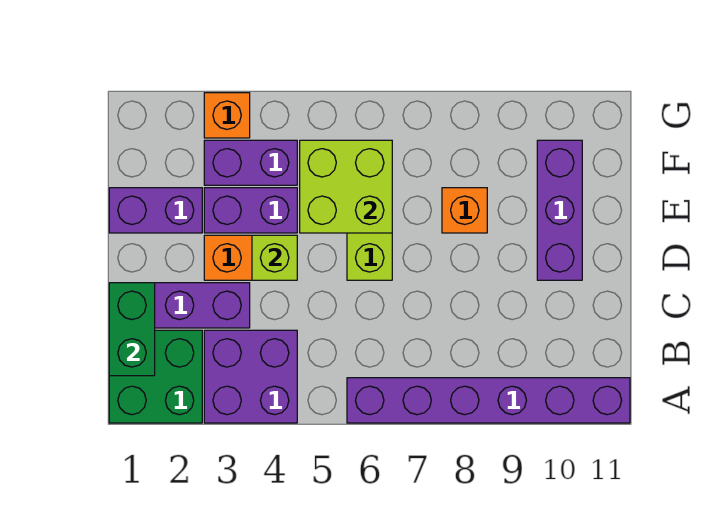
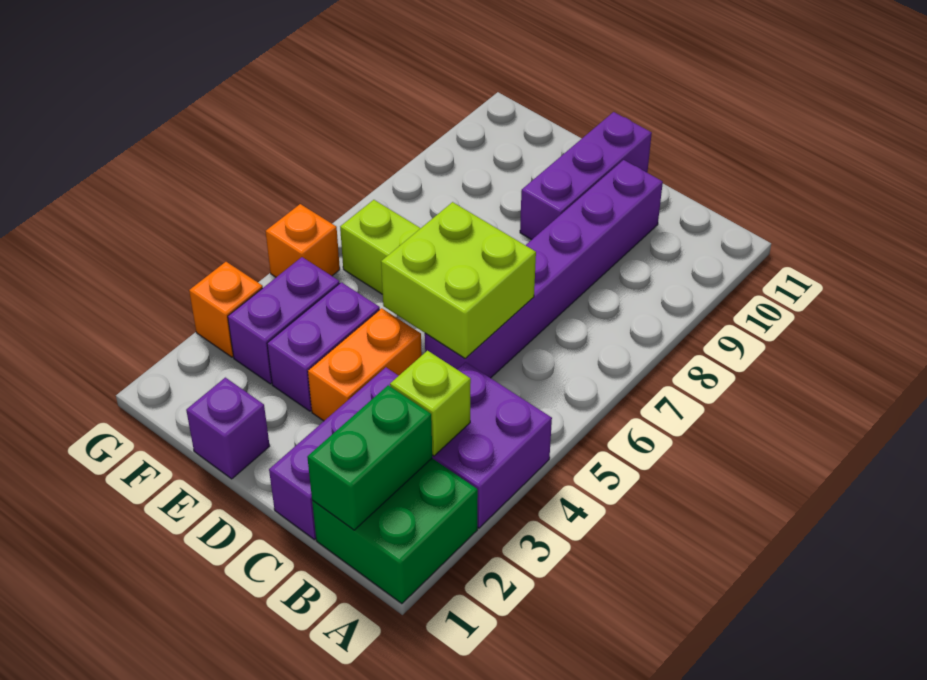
purple 1x6 brick [347,378,630,423] -> purple 1x6 brick moved to [425,160,663,378]
green 1x2 brick [109,283,155,376] -> green 1x2 brick turned to [307,385,432,530]
lime 1x1 brick [252,235,297,280] -> lime 1x1 brick moved to [390,351,471,456]
purple 1x3 brick [537,140,582,280] -> purple 1x3 brick turned to [520,112,652,240]
purple 1x2 brick [109,188,202,233] -> purple 1x1 brick [186,378,270,479]
lime 2x2 brick [300,140,392,233] -> lime 2x2 brick moved to [381,202,536,358]
orange 1x1 brick [442,188,487,233] -> orange 1x1 brick moved to [266,204,340,277]

